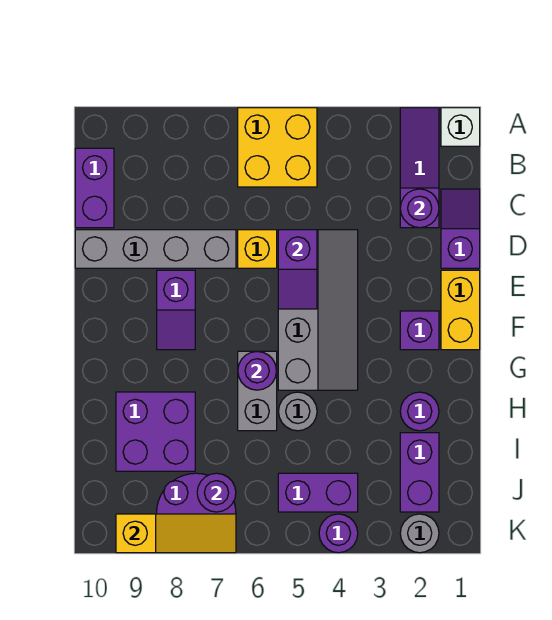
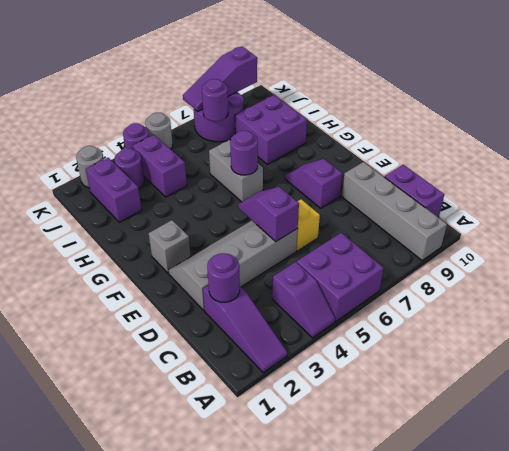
white 1x1 brick [441,108,480,146] -> none
yellow 2x2 brick [238,108,317,187] -> purple 2x2 brick [297,233,384,321]
purple 1x2 slope [441,189,480,268] -> purple 1x2 slope moved to [272,262,335,338]
grey 2x4 slope [278,230,358,390] -> grey 2x4 slope turned to [168,221,298,310]
grey 1x4 brick [75,230,236,268] -> grey 1x4 brick turned to [342,162,447,260]
yellow 1x2 brick [441,270,480,350] -> none
purple 1x1 brick [400,311,439,350] -> grey 1x1 brick [149,220,191,273]
purple 1x1 round brick [400,392,439,431] -> purple 1x1 round brick moved to [114,148,144,189]
grey 1x1 round brick [278,392,317,431] -> grey 1x1 round brick moved to [145,113,173,149]
purple 1x2 brick [278,473,358,512] -> purple 1x2 brick turned to [133,135,187,197]
yellow 1x3 slope [116,514,236,553] -> purple 1x3 slope [183,46,257,112]

